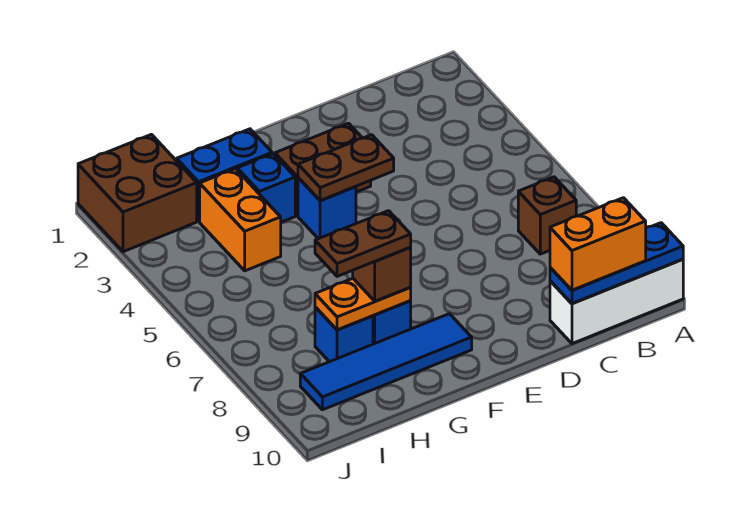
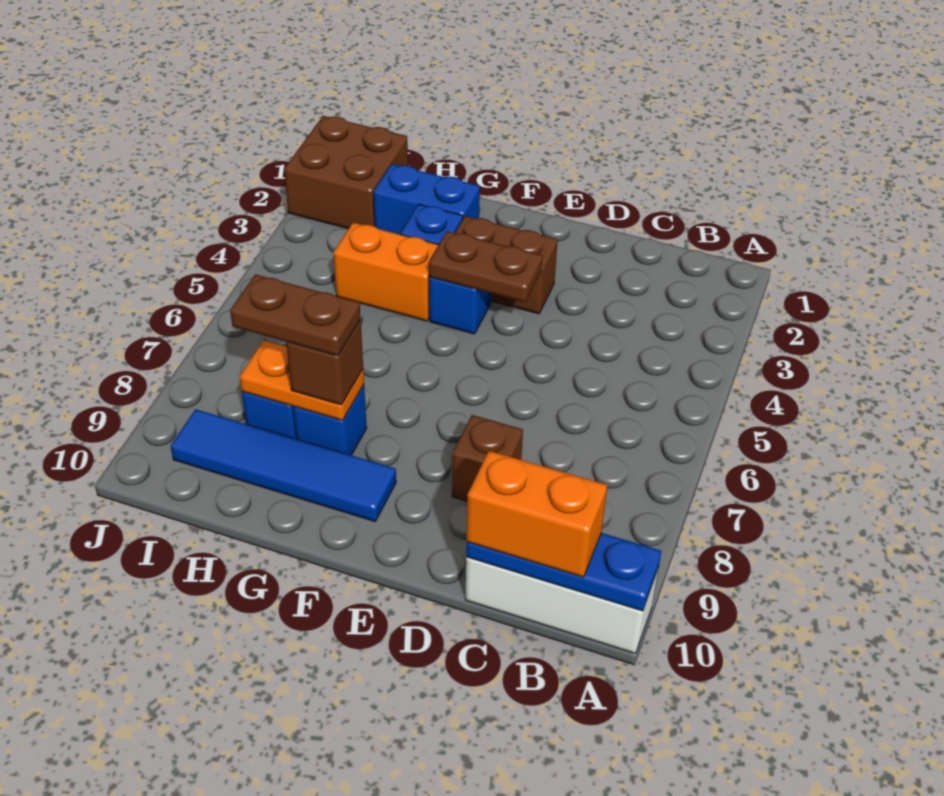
brown 1x1 brick [518,177,576,254] -> brown 1x1 brick moved to [452,415,523,501]
orange 1x2 brick [200,169,281,271] -> orange 1x2 brick turned to [333,223,439,321]

